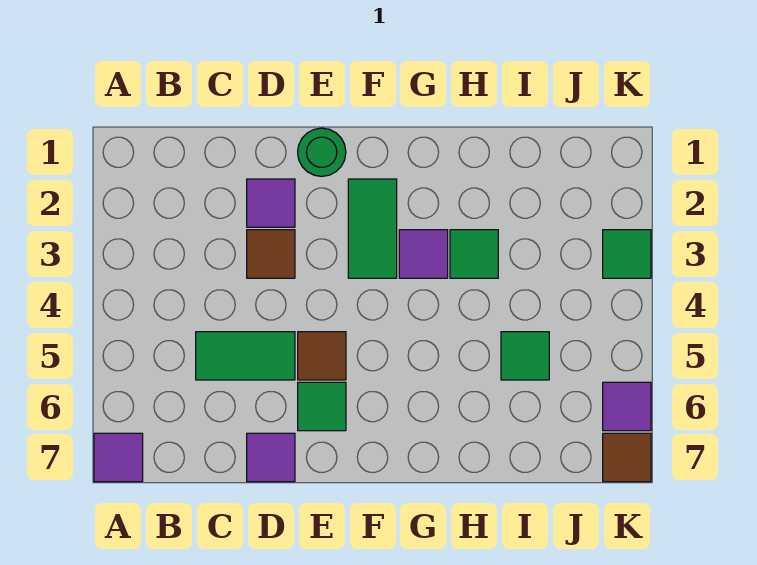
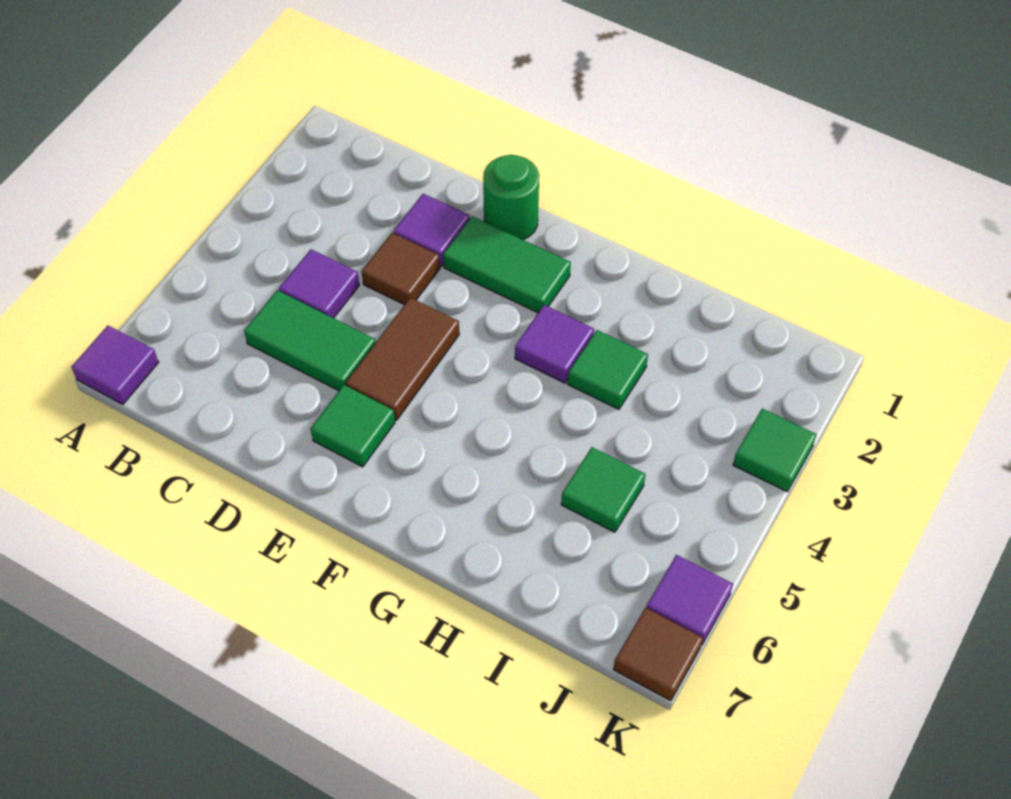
purple 1x1 tile [247,433,295,482] -> purple 1x1 tile moved to [279,249,359,318]
brown 1x1 tile [298,332,346,380] -> brown 1x2 tile [346,298,459,420]
green 1x2 tile [348,179,397,278] -> green 1x2 tile turned to [443,216,571,313]

